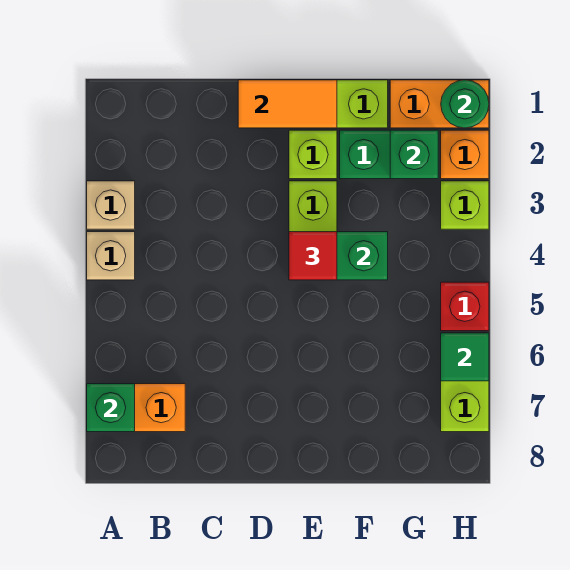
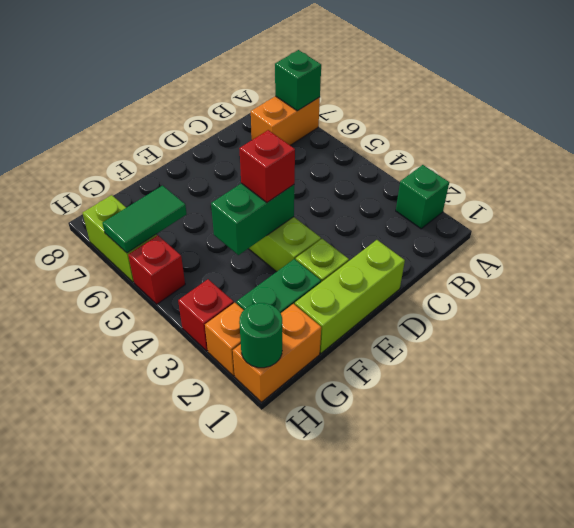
tan 1x1 brick [87,181,135,229] -> none
tan 1x1 brick [87,232,135,280] -> none
orange 1x2 tile [238,80,337,128] -> none
red 1x1 tile [289,232,337,280] -> red 1x1 brick [239,130,295,203]
green 1x1 brick [390,130,438,179] -> green 1x1 brick moved to [396,165,449,229]
lime 1x1 brick [441,181,489,229] -> red 1x1 brick [178,279,234,351]
green 1x1 tile [441,333,489,381] -> green 1x2 tile [102,186,187,253]

